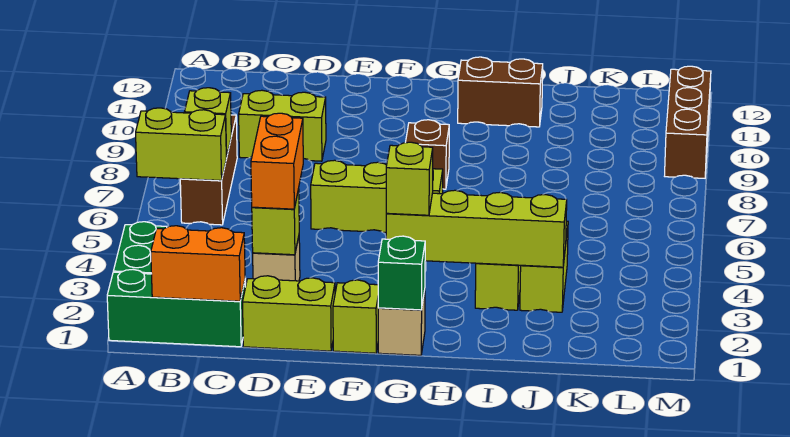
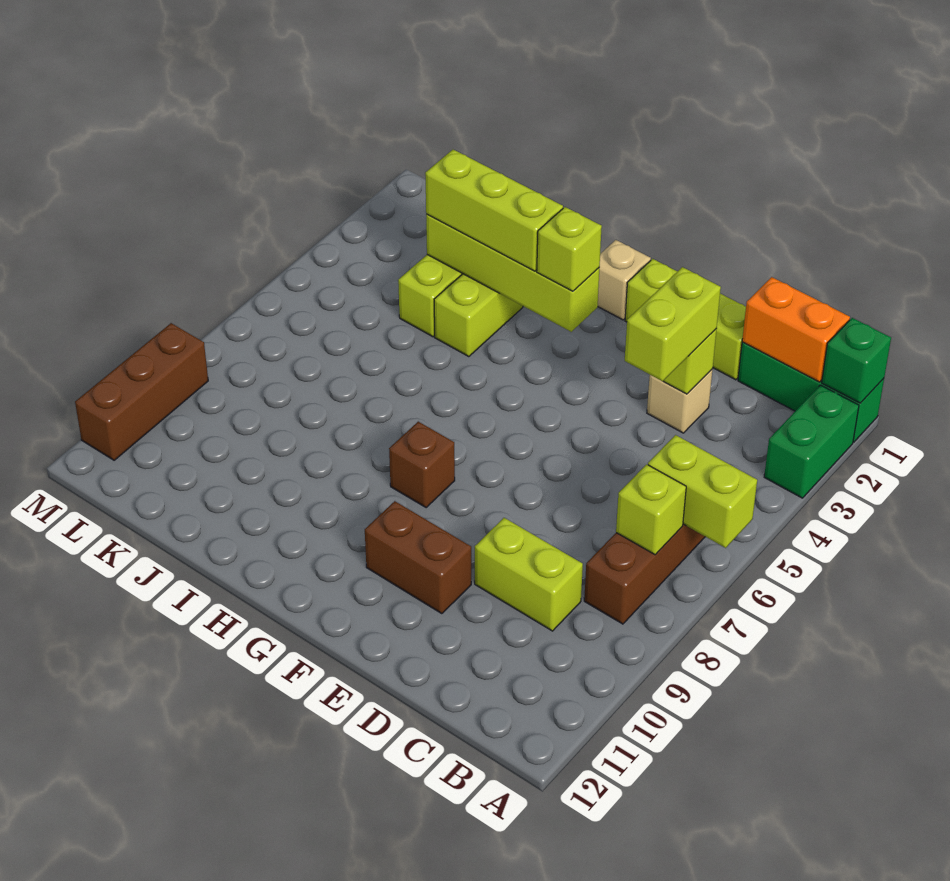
orange 1x2 brick [251,113,303,209] -> lime 1x2 brick [625,267,721,381]
lime 1x3 brick [311,160,443,232] -> lime 1x3 brick moved to [425,150,563,271]
green 1x1 brick [378,236,425,310] -> green 1x1 brick moved to [822,318,891,403]
brown 1x2 brick [458,57,543,127] -> brown 1x2 brick moved to [365,501,471,614]

